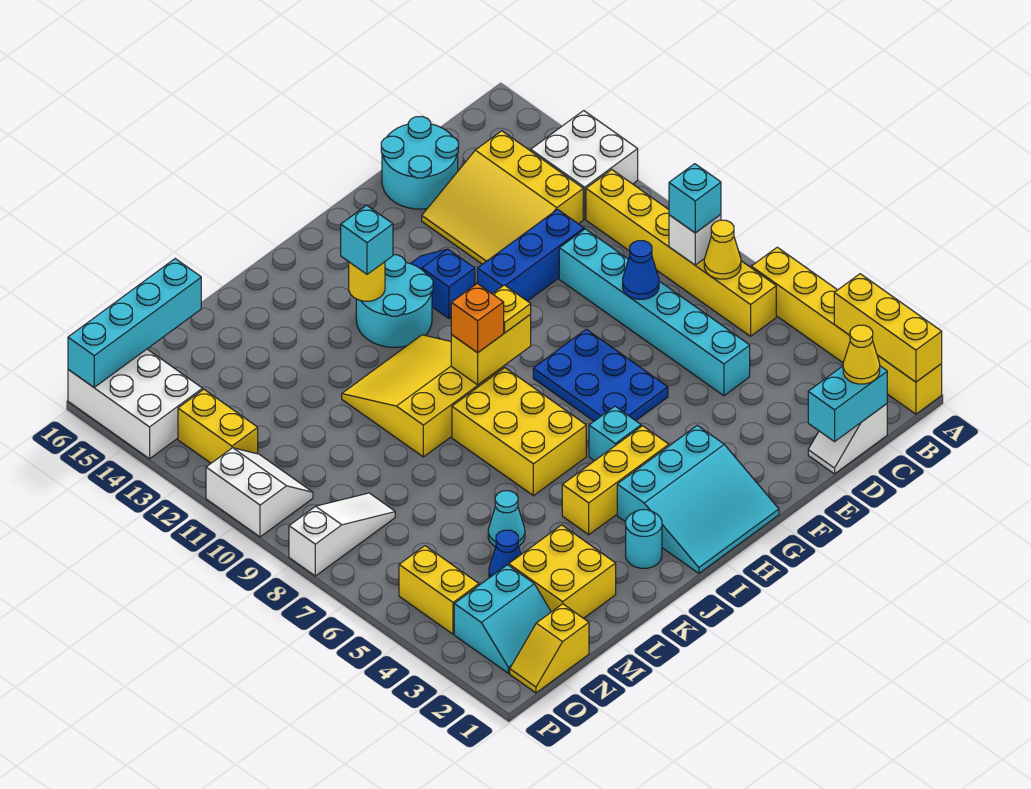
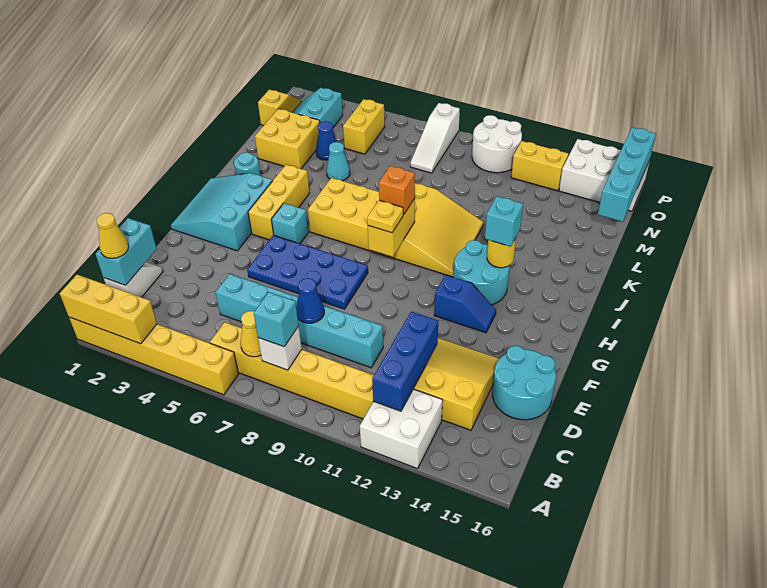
blue 1x3 brick [477,209,584,301] -> blue 1x3 brick moved to [372,312,438,411]
blue 2x3 plate [533,329,668,421] -> blue 2x4 plate [247,235,368,309]
yellow 1x2 brick [399,546,479,634] -> yellow 1x2 brick turned to [343,99,385,154]
white 2x2 slope [206,448,313,537] -> white 2x2 round brick [472,115,522,173]

